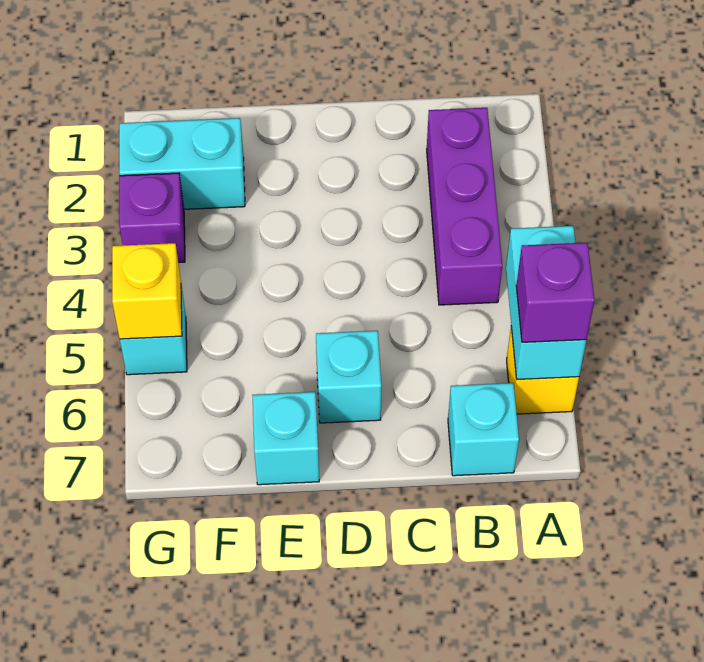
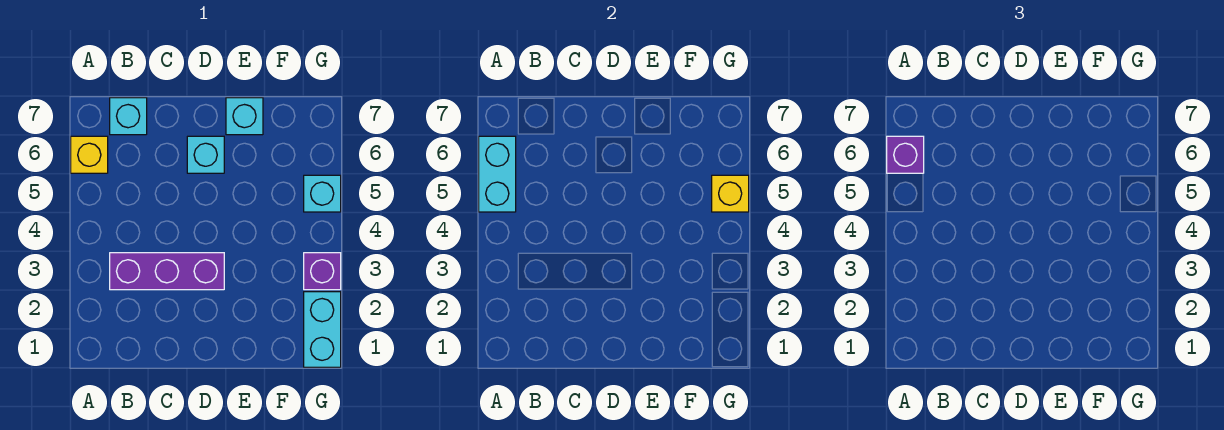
purple 1x3 brick [427,108,502,305] -> purple 1x3 brick turned to [110,253,224,290]
cyan 1x2 brick [119,118,245,209] -> cyan 1x2 brick turned to [304,292,341,367]

